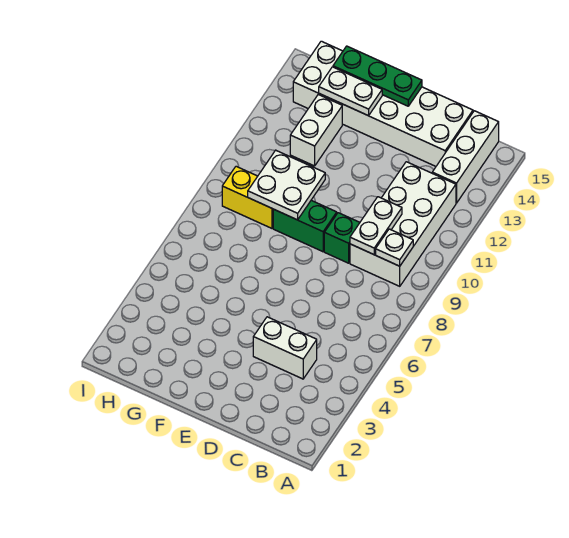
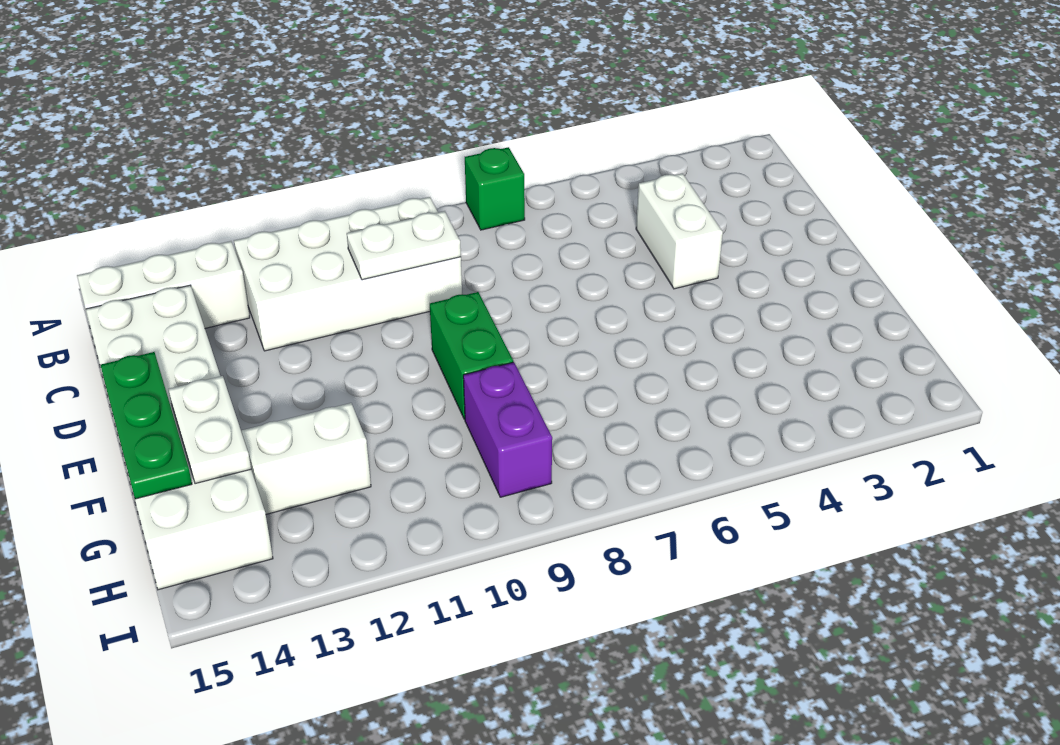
white 1x1 plate [376,229,413,266] -> none
green 1x1 brick [324,213,360,263] -> green 1x1 brick moved to [465,147,525,230]
white 2x2 plate [248,150,325,220] -> none
yellow 1x2 brick [222,166,273,228] -> purple 1x2 brick [463,362,552,497]

